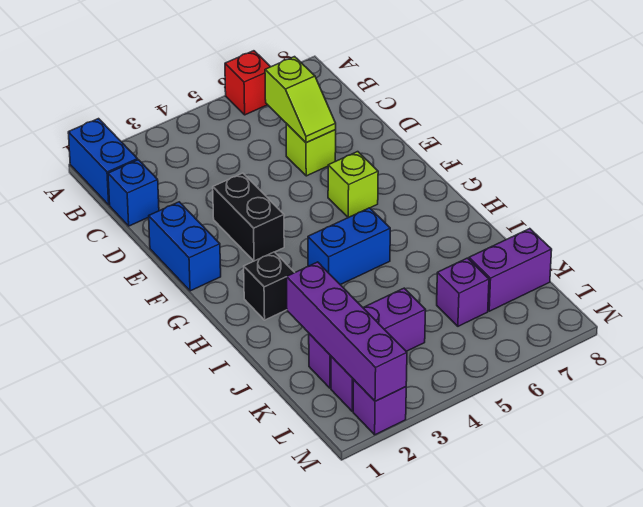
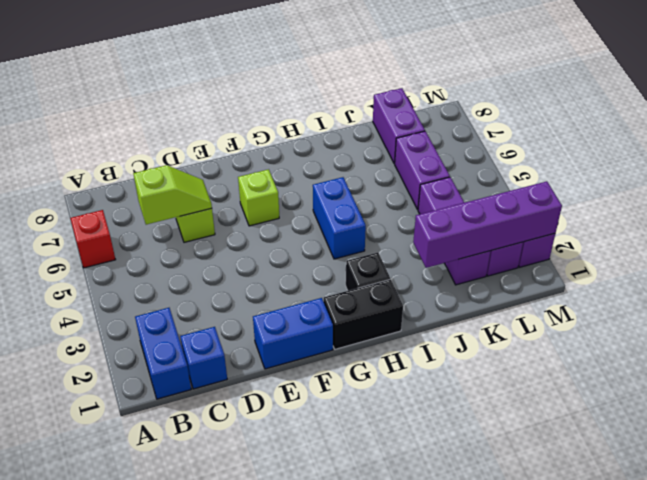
blue 1x2 brick [68,119,138,205] -> blue 1x2 brick turned to [135,308,191,399]
black 1x2 brick [213,173,284,261] -> black 1x2 brick moved to [323,279,403,349]
purple 1x1 brick [437,258,489,326] -> purple 1x2 brick [395,131,450,210]

